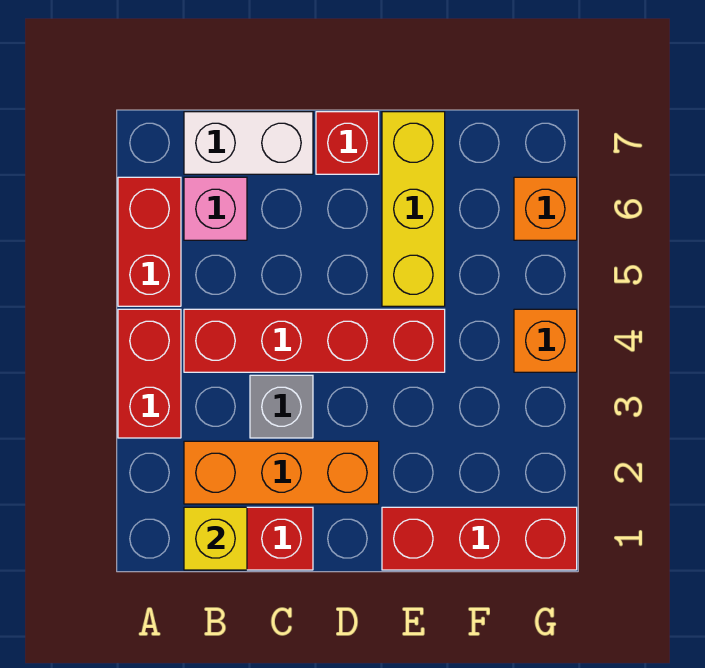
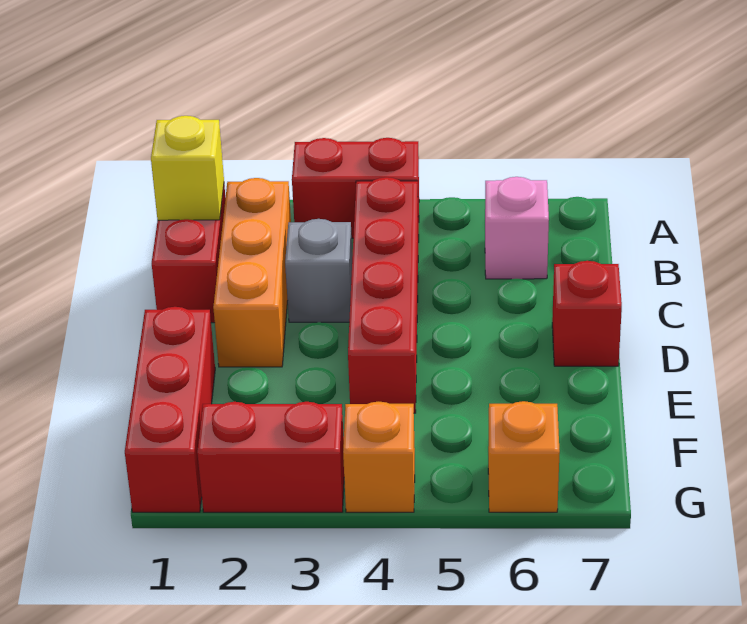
red 1x2 brick [118,177,181,306] -> red 1x2 brick moved to [197,402,344,512]
white 1x2 brick [184,112,313,174] -> none
yellow 1x3 brick [382,112,445,306] -> none

